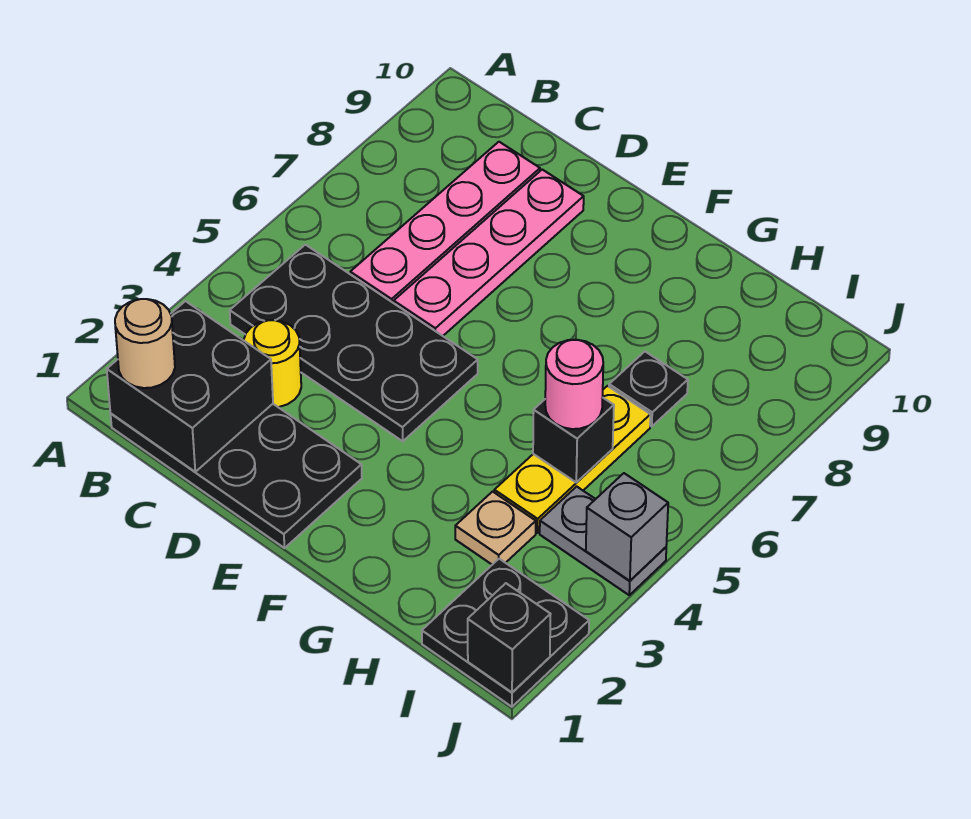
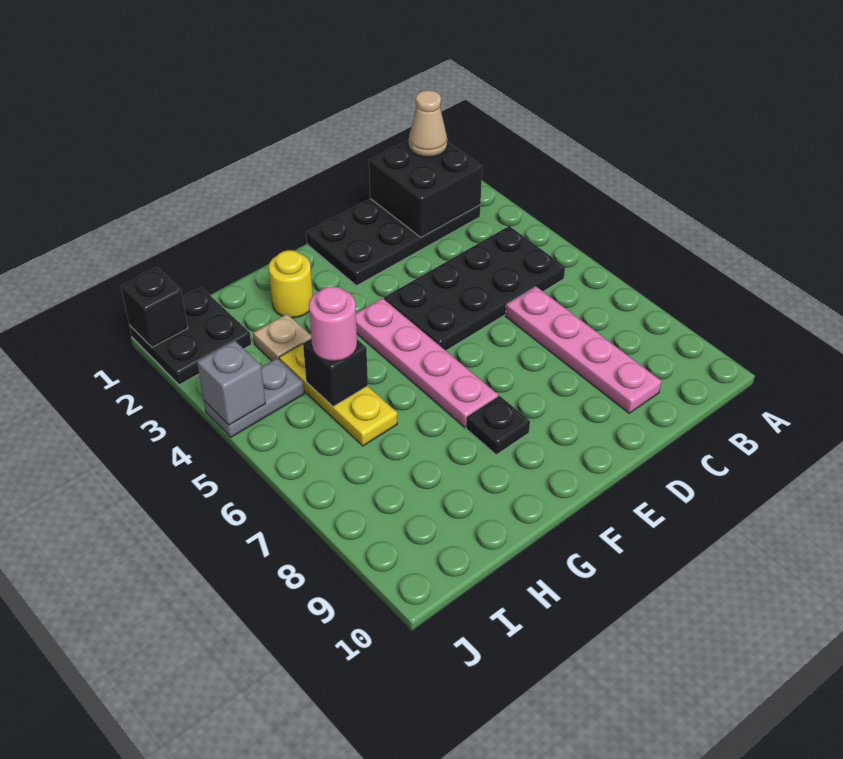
tan 1x1 round brick [115,299,175,388] -> tan 1x1 cone [409,90,447,157]
yellow 1x1 round brick [244,320,301,407] -> yellow 1x1 round brick moved to [269,250,313,318]
pink 1x4 plate [394,170,584,336] -> pink 1x4 plate moved to [356,298,498,427]
black 1x1 plate [609,352,688,426] -> black 1x1 plate moved to [466,396,530,455]

